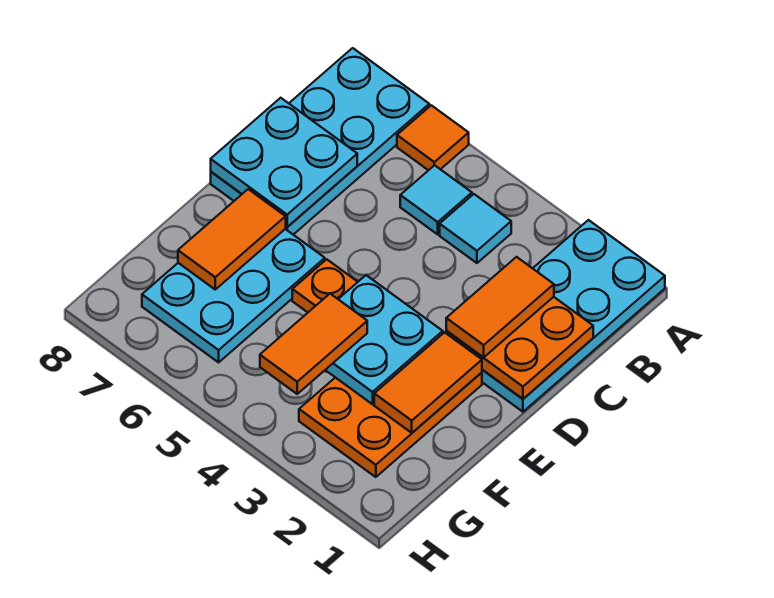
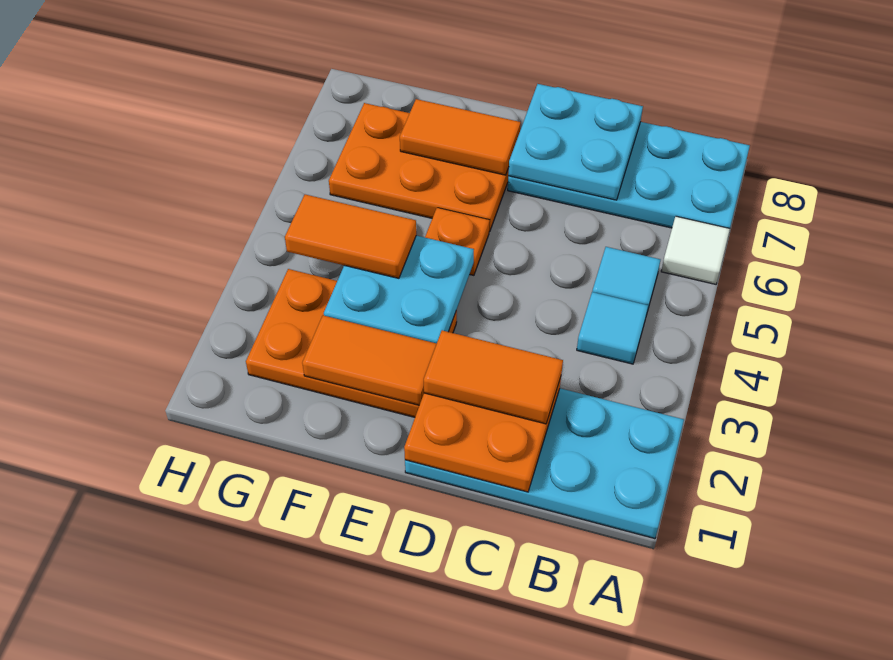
orange 1x1 tile [397,105,469,170] -> white 1x1 tile [661,216,730,284]
cyan 2x3 plate [142,229,325,362] -> orange 2x3 plate [329,103,509,232]

